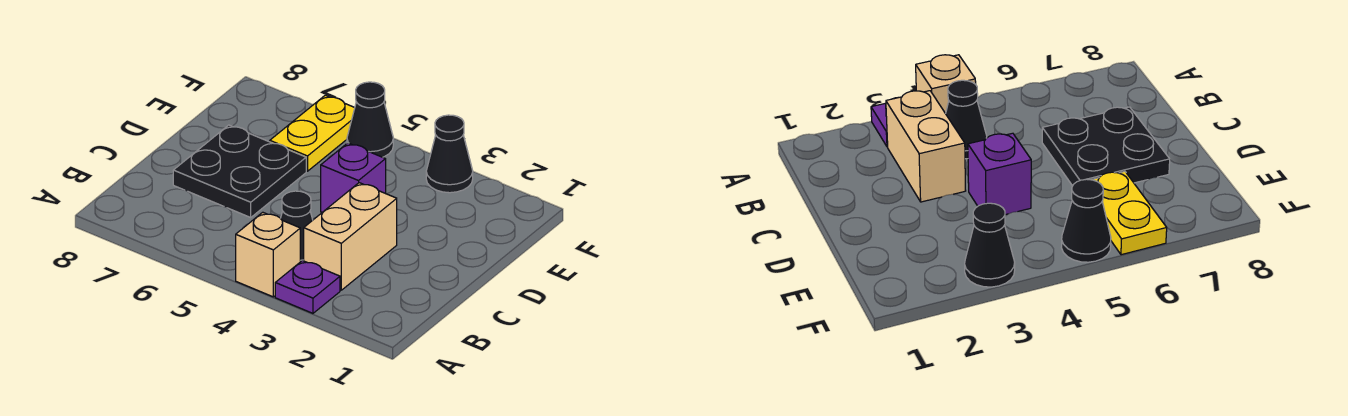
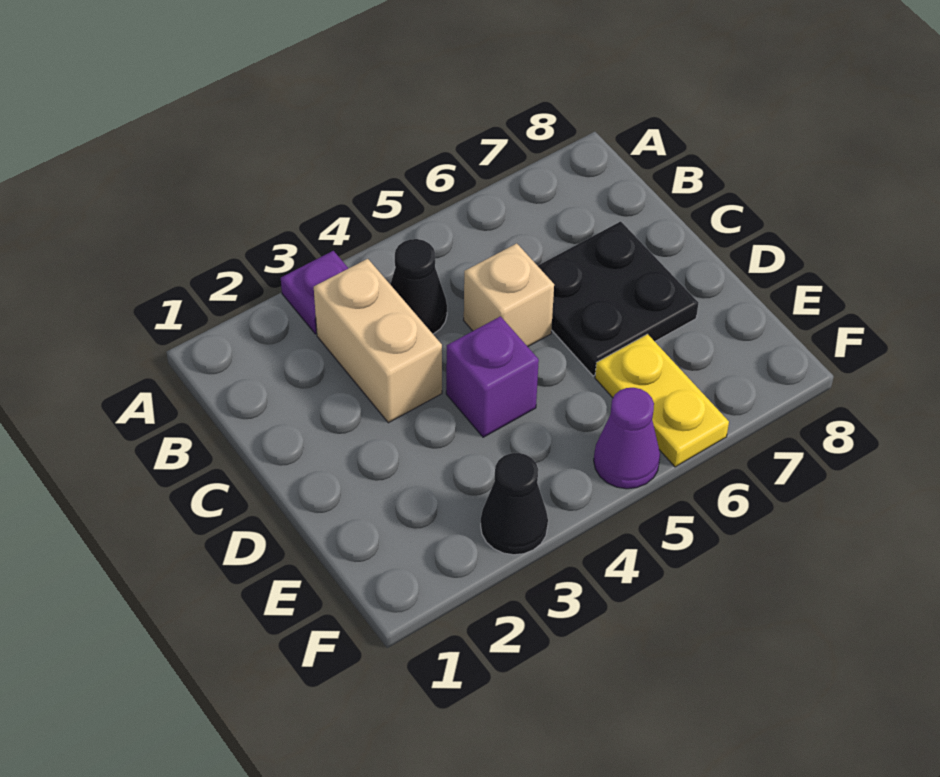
tan 1x1 brick [236,212,300,297] -> tan 1x1 brick moved to [464,243,554,347]
black 1x1 cone [347,82,393,157] -> purple 1x1 cone [594,388,660,489]

